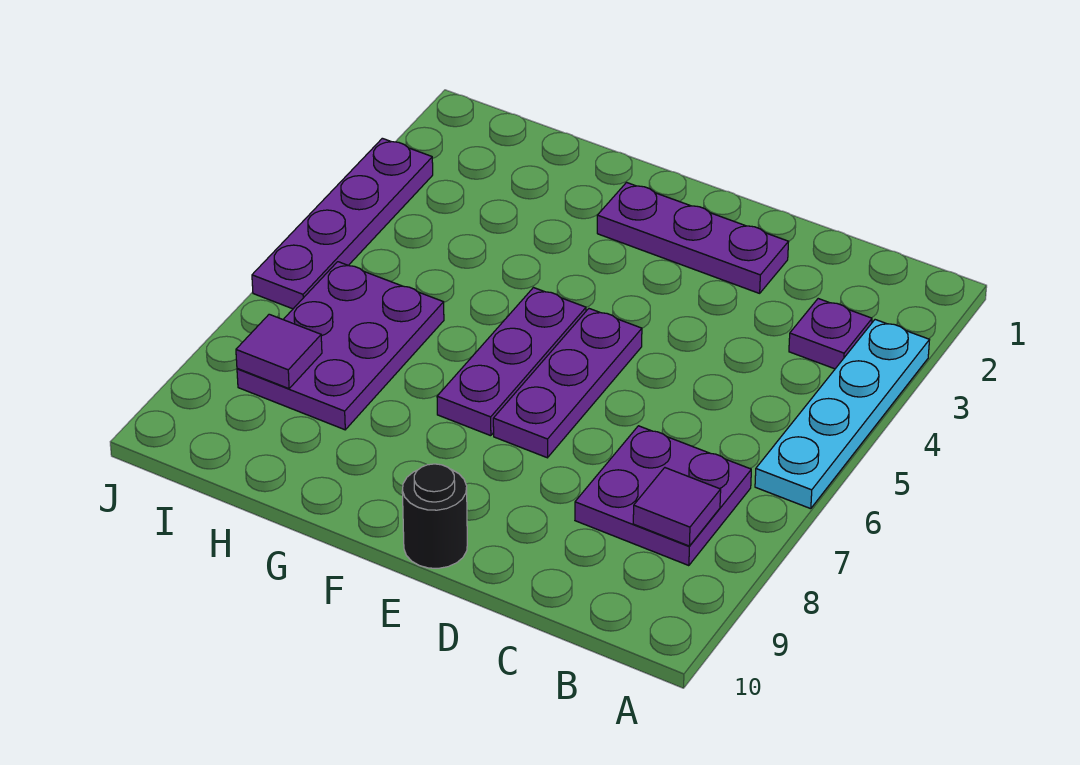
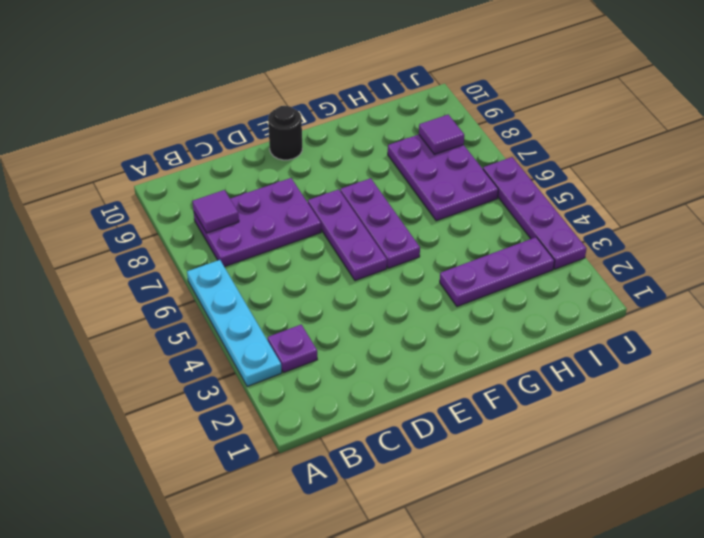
purple 2x2 plate [575,426,751,566] -> purple 2x3 plate [194,178,321,267]
purple 1x3 plate [597,183,789,293] -> purple 1x3 plate moved to [440,237,555,307]

